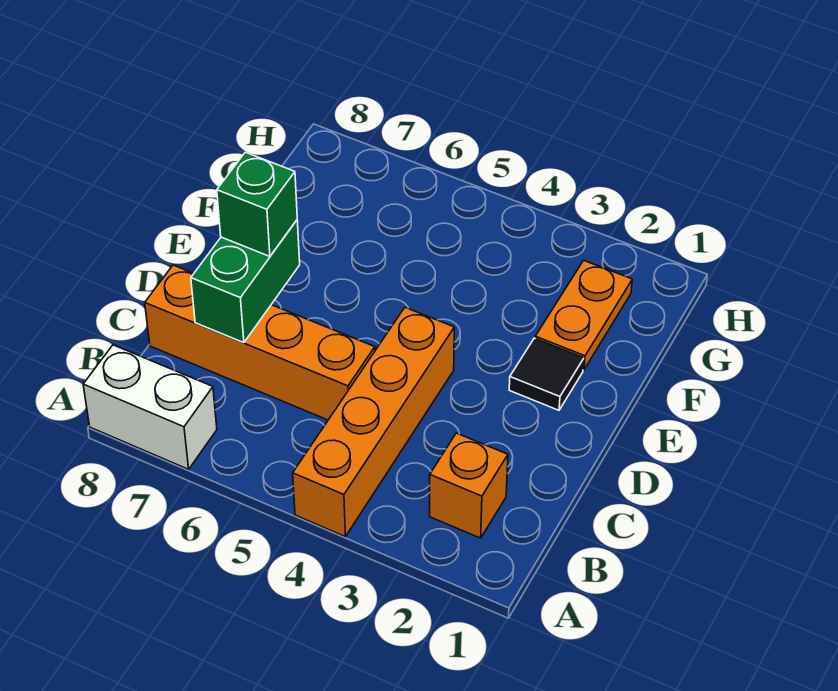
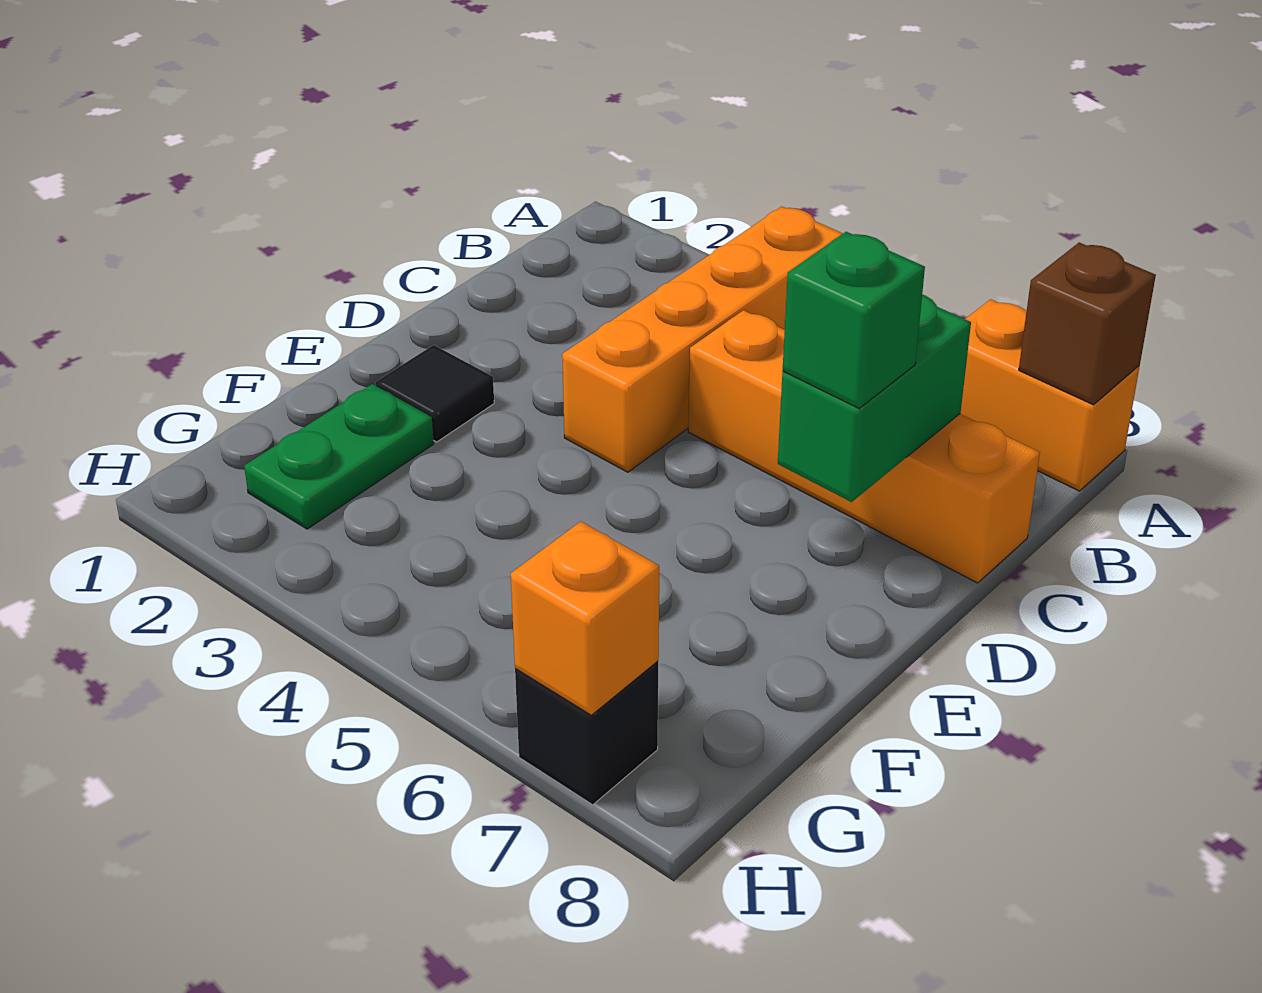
white 1x2 brick [83,345,217,469] -> orange 1x2 brick [960,299,1140,491]
none -> brown 1x1 brick [1019,243,1156,405]
orange 1x1 brick [430,433,508,538] -> orange 1x1 brick moved to [511,521,659,715]
orange 1x2 plate [535,260,632,370] -> green 1x2 plate [244,384,434,529]
none -> black 1x1 brick [515,661,658,805]

